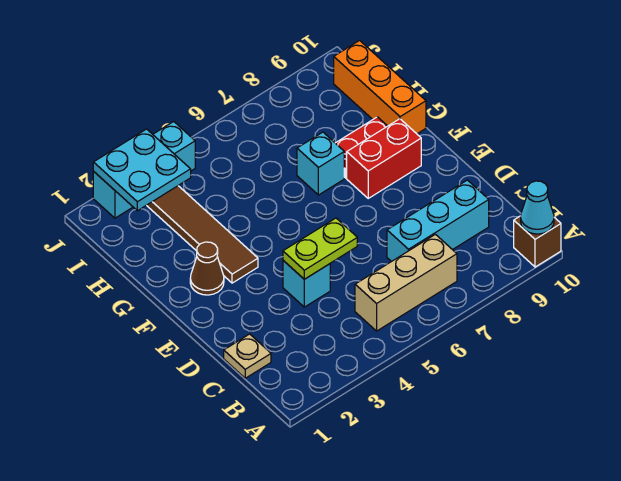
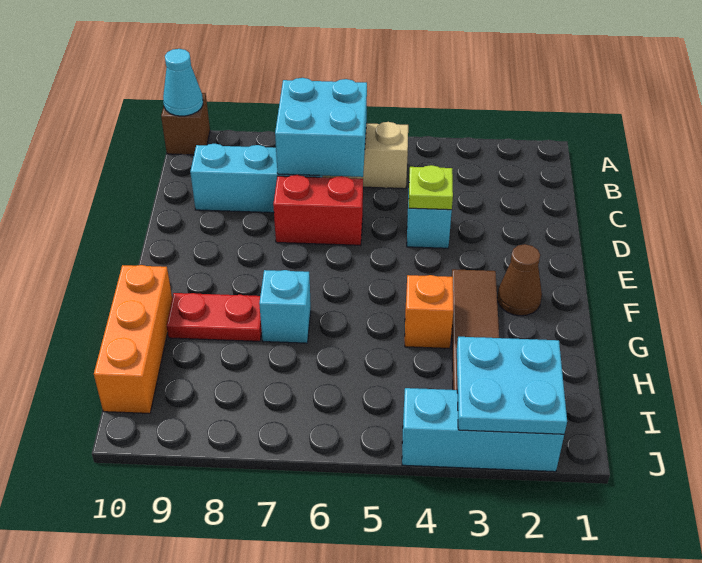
none -> cyan 2x2 brick [275,78,367,177]
tan 1x1 plate [224,334,271,378] -> none
lime 1x2 plate [283,218,357,279] -> lime 1x1 plate [409,165,453,210]
red 1x2 brick [347,119,421,198] -> red 1x2 brick moved to [273,175,363,245]
none -> orange 1x1 brick [405,275,453,348]

